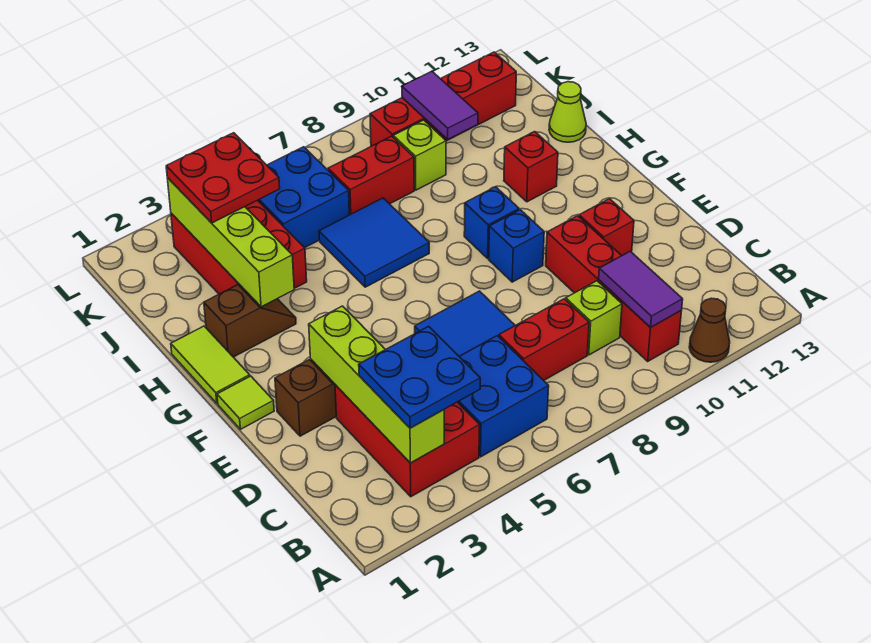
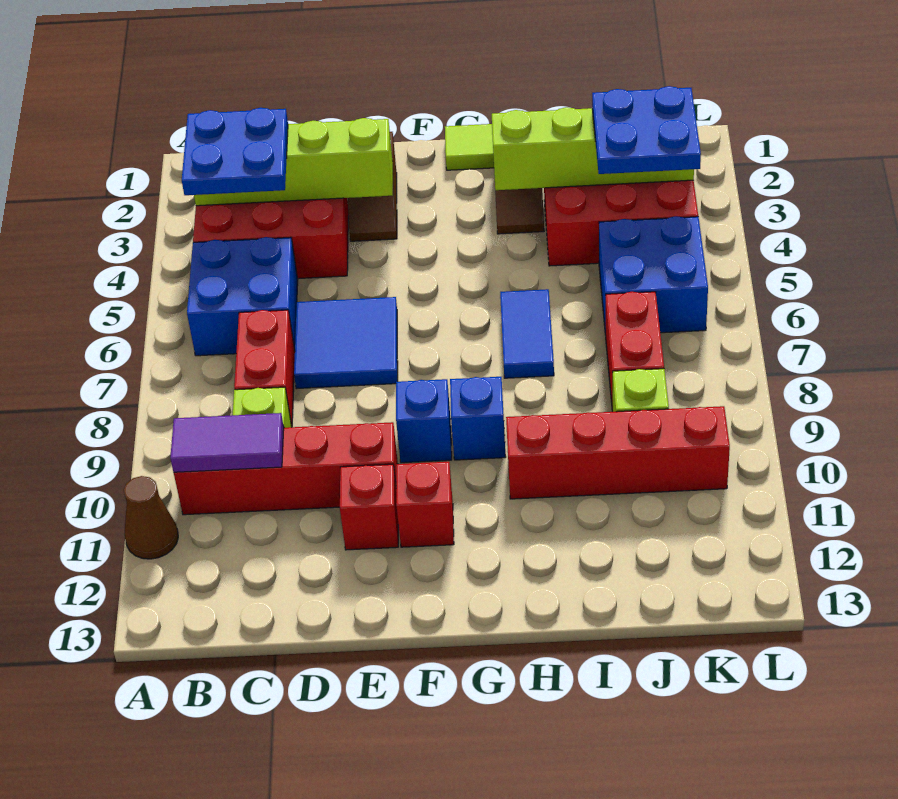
lime 1x1 tile [217,376,274,429] -> none
blue 2x2 tile [319,198,429,287] -> blue 1x2 tile [500,289,554,378]
red 1x1 brick [504,132,558,202] -> red 1x1 brick moved to [396,462,454,547]
lime 1x1 cone [549,82,586,142] -> none
red 2x2 plate [166,133,280,223] -> blue 2x2 plate [592,86,701,174]
purple 1x2 tile [402,71,478,139] -> none
red 1x4 brick [370,52,516,146] -> red 1x4 brick turned to [506,406,730,499]

